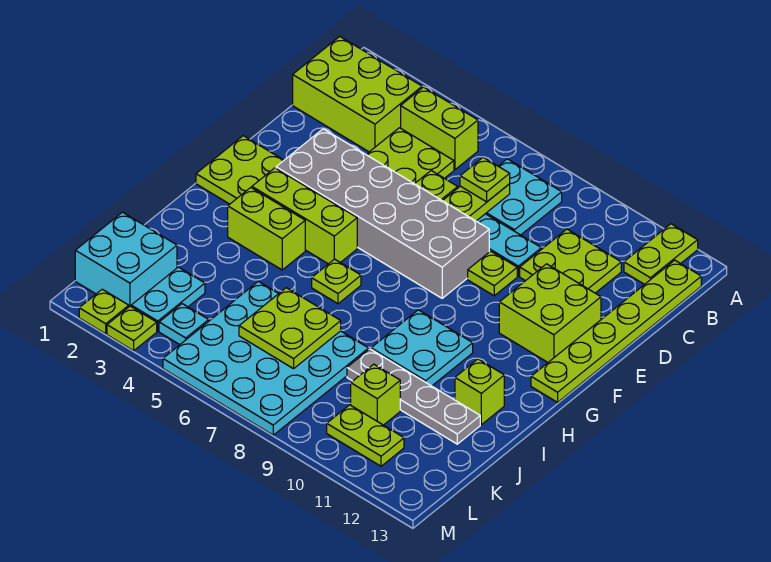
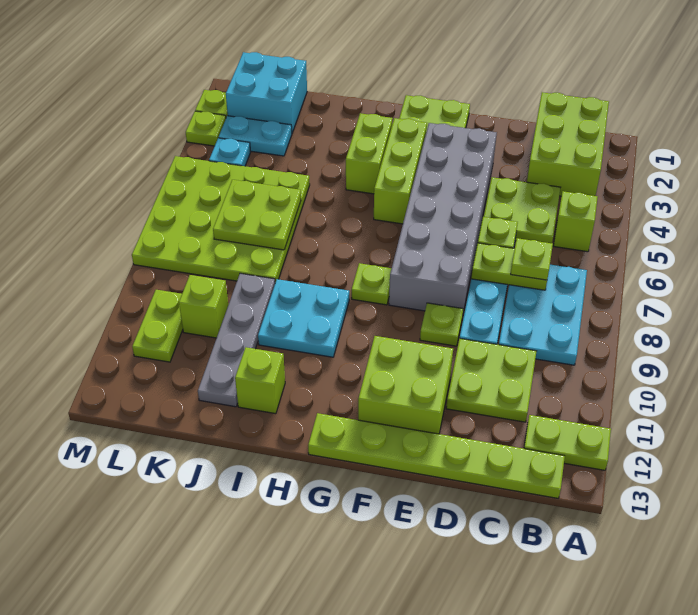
lime 1x2 brick [401,87,478,170] -> lime 1x1 brick [554,191,598,252]
cyan 2x2 plate [486,159,562,235] -> cyan 2x3 plate [499,265,587,365]
lime 1x1 plate [312,259,361,304] -> lime 1x1 plate moved to [352,263,392,305]
cyan 4x4 plate [163,281,369,435] -> lime 4x4 plate [132,156,310,283]

